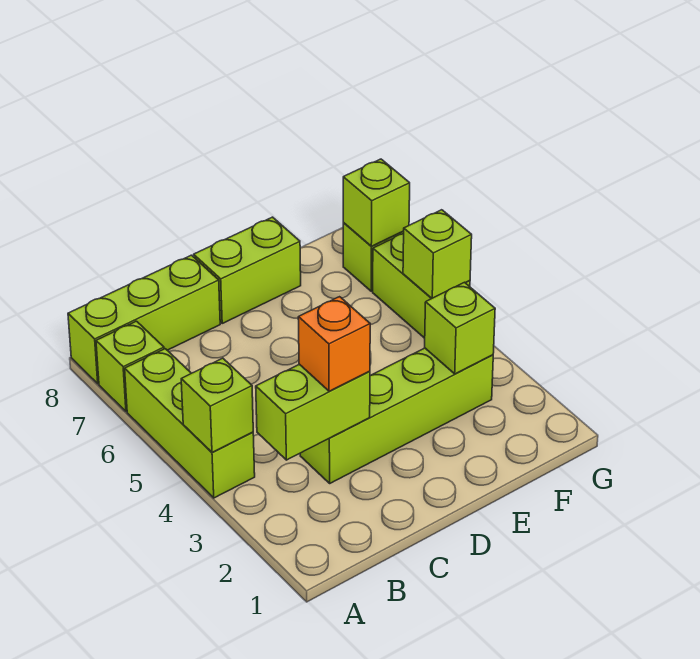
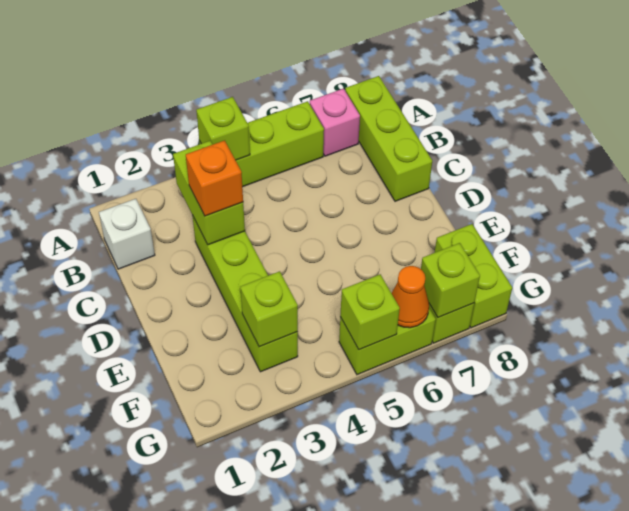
lime 1x1 brick [96,321,164,411] -> pink 1x1 brick [310,89,360,156]
none -> white 1x1 brick [99,199,155,269]
lime 1x2 brick [194,217,301,323] -> lime 1x2 brick moved to [435,224,512,328]
none -> orange 1x1 cone [392,266,429,328]

